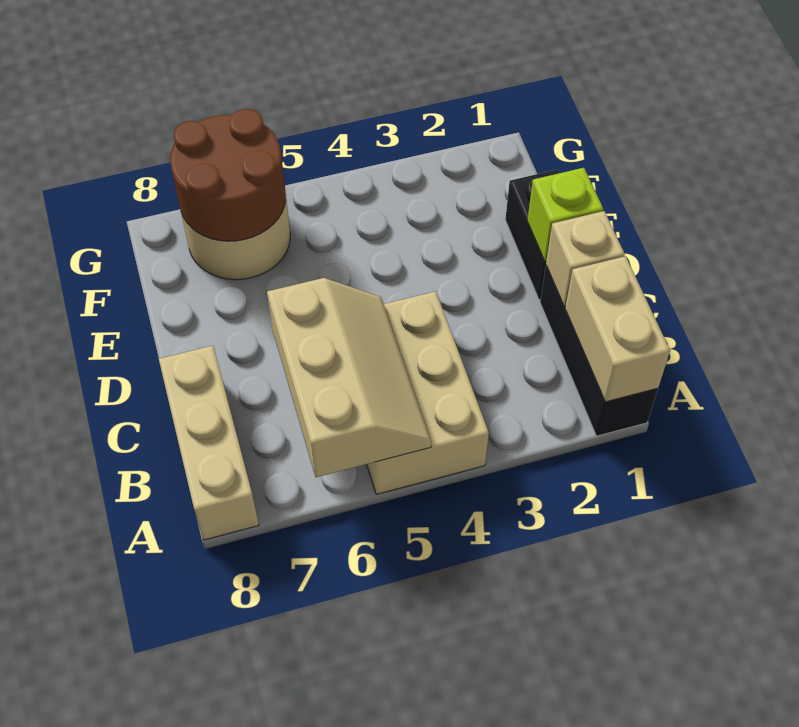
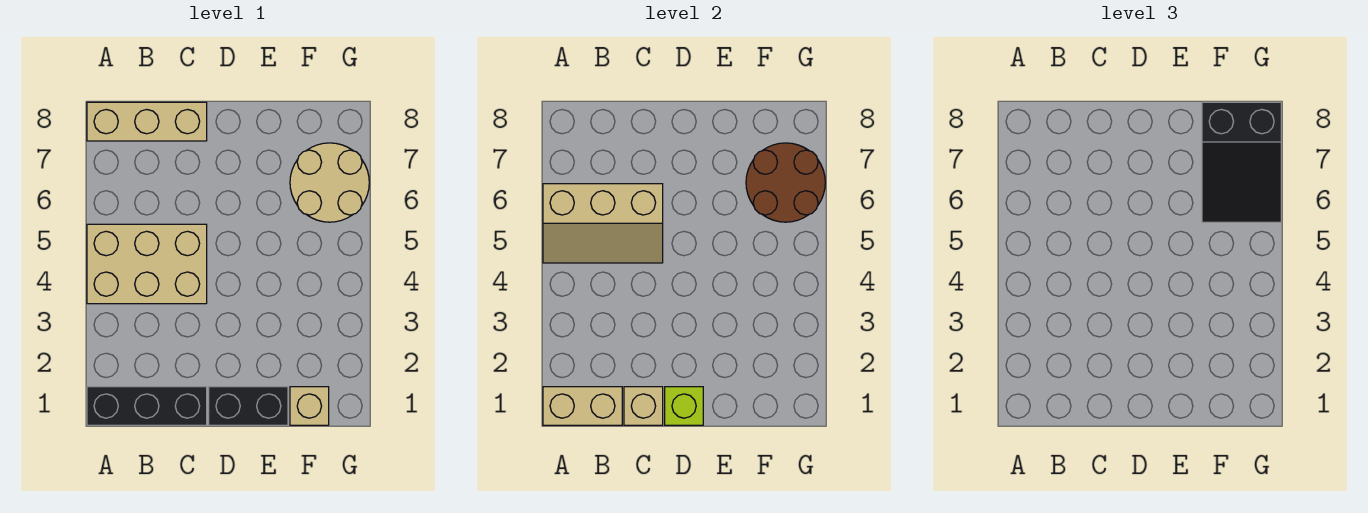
none -> tan 1x1 brick [290,387,329,425]
none -> black 2x3 slope [1202,102,1281,222]

